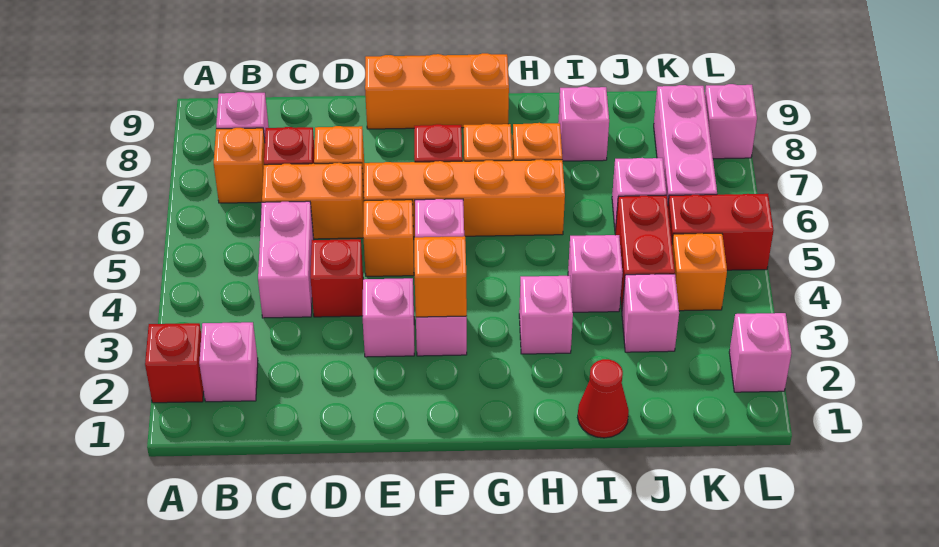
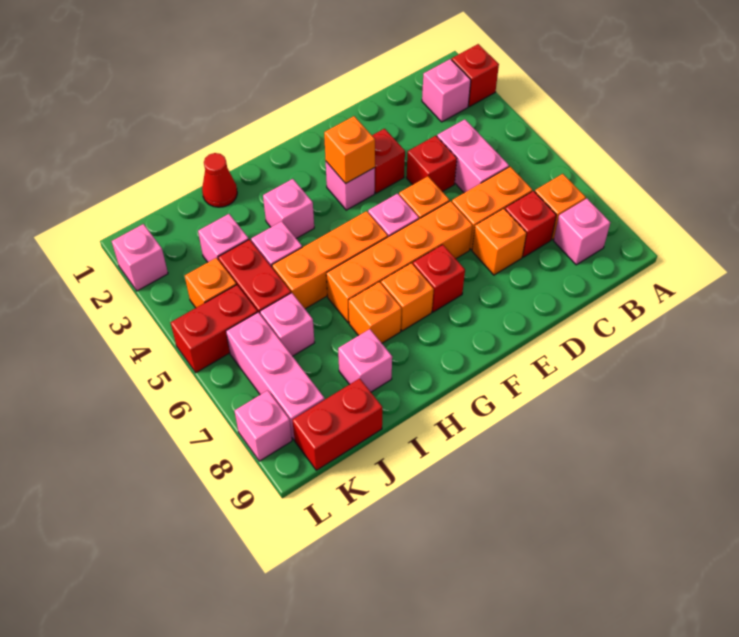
pink 1x1 brick [363,278,414,357] -> red 1x1 brick [372,129,405,193]
orange 1x3 brick [365,53,509,129] -> orange 1x3 brick moved to [272,211,388,309]
none -> red 1x2 brick [292,378,382,470]

